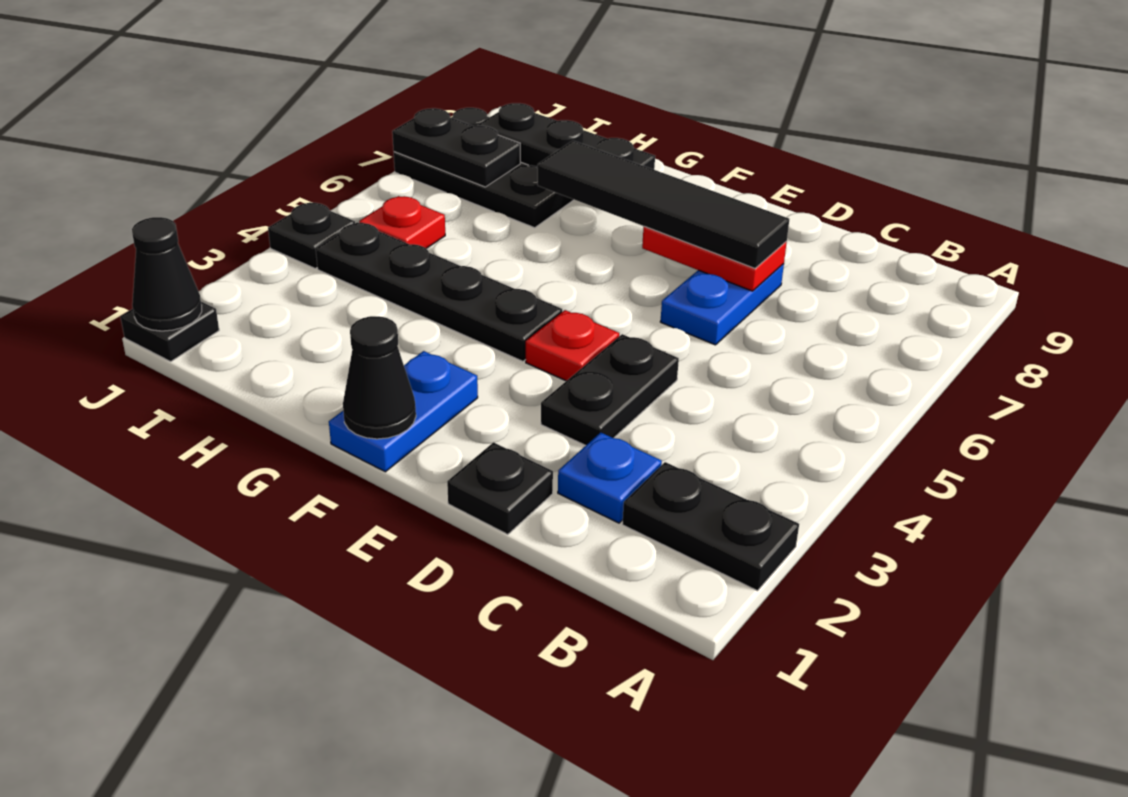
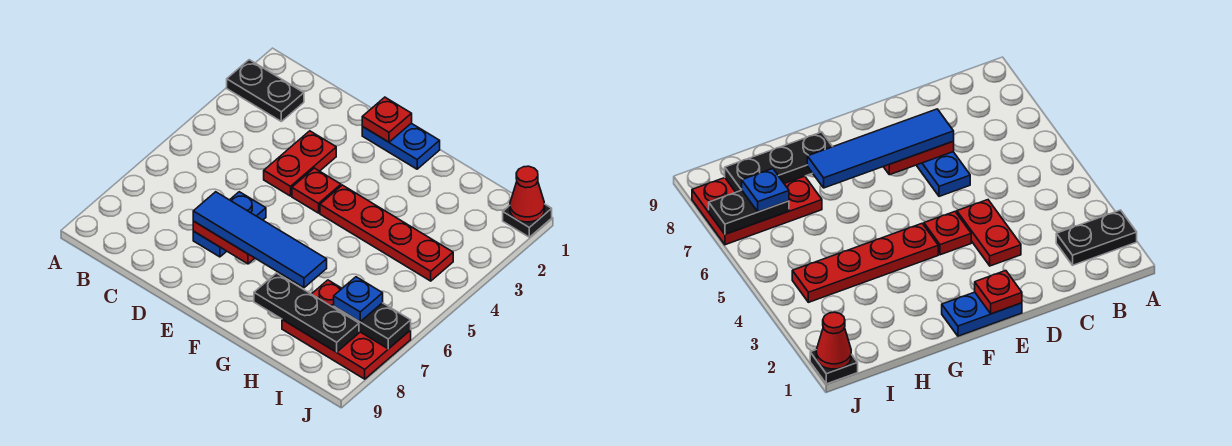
blue 1x1 plate [558,432,662,523] -> blue 1x1 plate moved to [334,277,383,322]
black 1x1 plate [447,442,553,535] -> none
black 1x2 plate [541,334,679,445] -> red 1x2 plate [264,131,336,196]
black 1x4 tile [538,141,789,268] -> blue 1x4 tile [193,192,327,288]
blue 1x2 plate [329,351,478,472] -> blue 1x2 plate turned to [362,123,440,169]
black 1x1 cone [343,316,416,439] -> none
black 1x4 plate [316,222,562,361] -> red 1x4 plate [320,185,453,281]
black 2x3 plate [394,108,574,228] -> red 2x3 plate [282,280,411,379]
red 1x1 plate [359,196,445,249] -> red 1x1 plate moved to [362,97,412,142]
black 1x1 cone [132,217,202,331] -> red 1x1 cone [510,166,545,222]
black 1x1 plate [268,203,355,268] -> none

